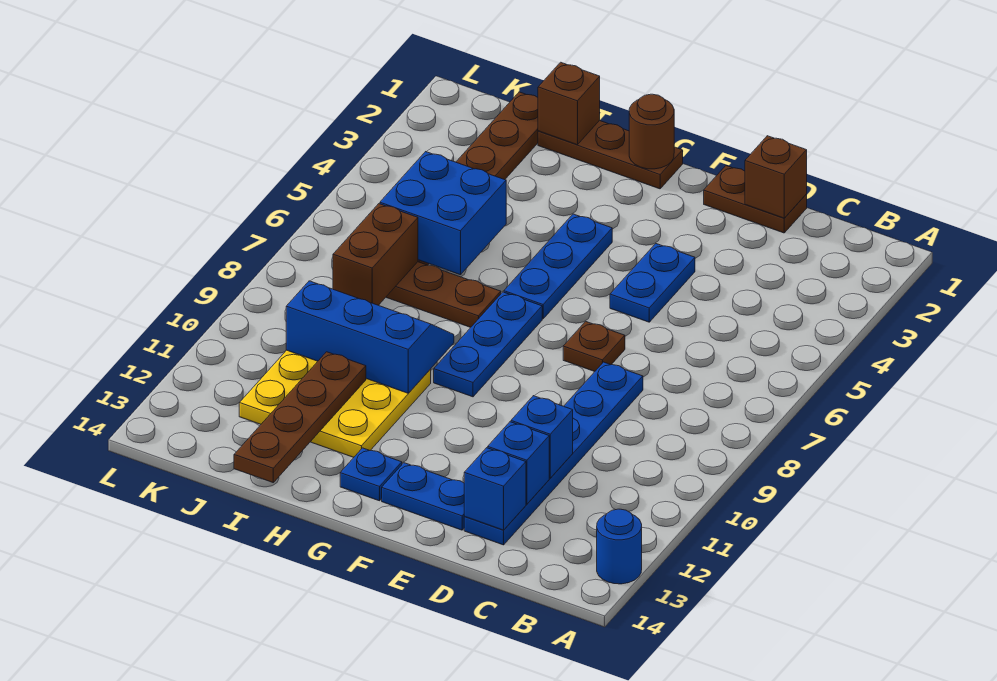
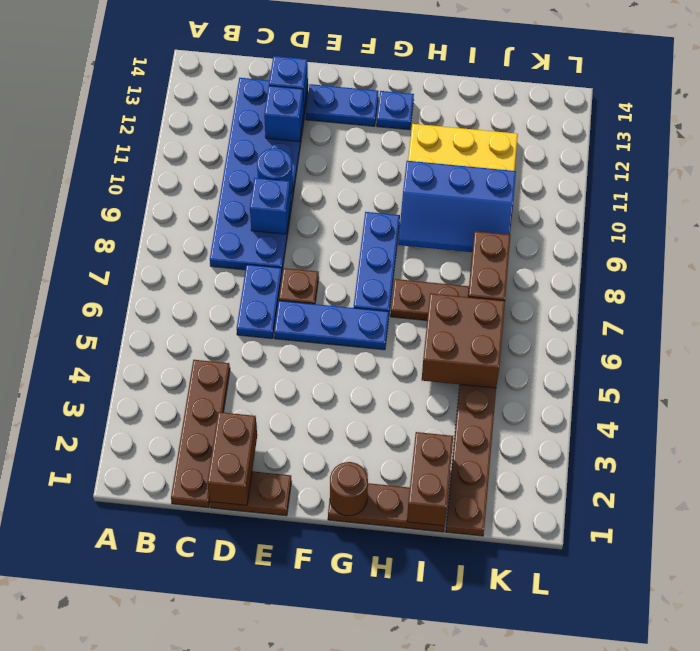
blue 1x1 round brick [597,509,642,584] -> blue 1x1 round brick moved to [257,148,293,194]
brown 1x1 brick [745,136,807,218] -> brown 1x2 brick [207,412,257,505]
blue 1x6 plate [464,362,643,545] -> blue 2x6 plate [210,78,308,271]
blue 1x1 brick [511,396,573,478] -> blue 1x1 brick moved to [250,178,291,234]
blue 1x2 plate [610,244,695,322] -> blue 1x2 plate moved to [237,265,282,339]
blue 1x3 plate [504,214,612,319] -> blue 1x3 plate turned to [274,301,389,350]
brown 1x1 brick [538,62,600,145] -> brown 1x2 brick [407,432,453,526]
blue 2x2 brick [380,152,506,275] -> brown 2x2 brick [422,293,505,388]
brown 1x4 plate [234,352,366,482] -> brown 1x4 plate moved to [171,360,230,508]

